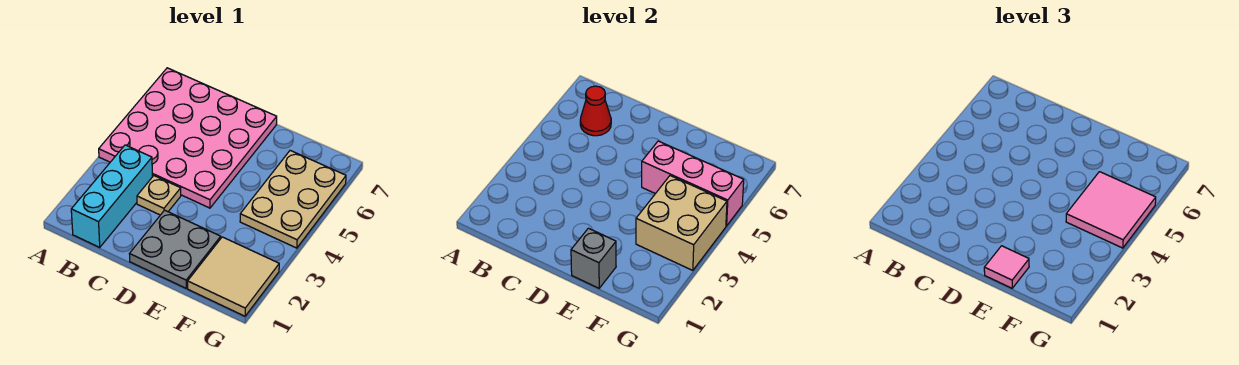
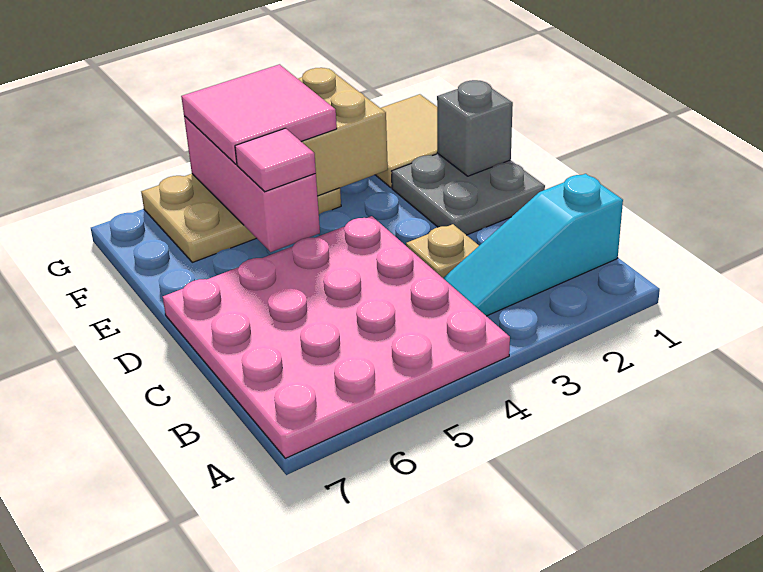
cyan 1x3 brick [71,145,152,247] -> cyan 1x3 slope [443,174,623,316]
red 1x1 cone [580,86,611,136] -> none
pink 1x1 tile [984,246,1029,288] -> pink 1x1 tile moved to [235,128,316,192]

